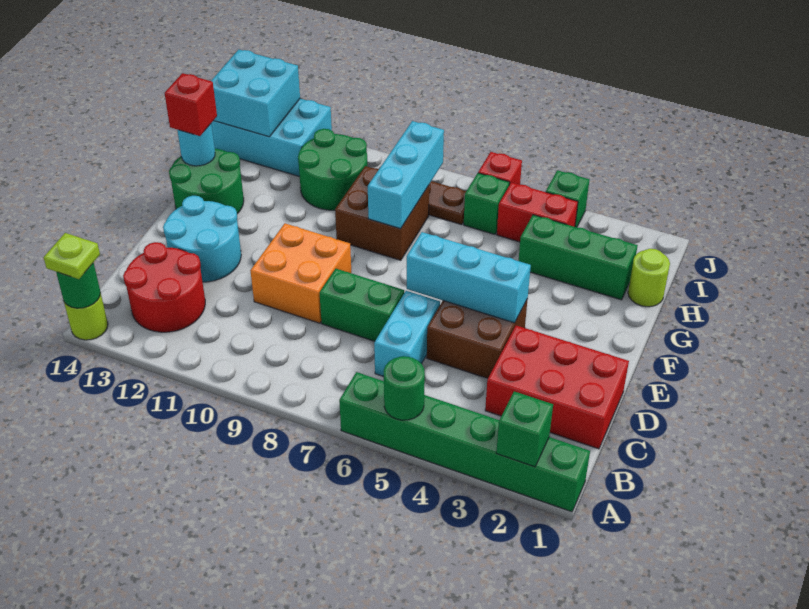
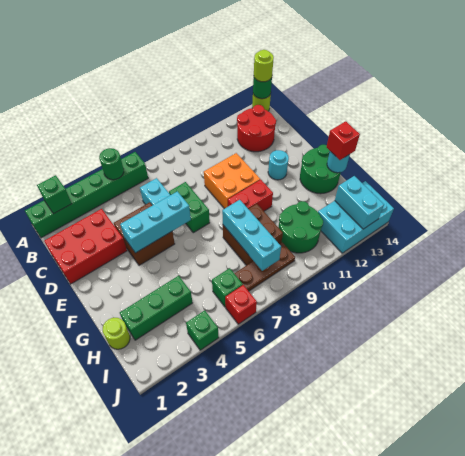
lime 1x1 plate [44,233,100,279] -> lime 1x1 round brick [254,50,274,82]
green 1x2 brick [320,269,404,341] -> green 1x2 brick turned to [169,182,210,233]
cyan 2x2 round brick [163,196,241,282] -> cyan 1x1 round brick [268,150,289,180]
red 1x2 brick [497,182,578,242] -> red 1x2 brick moved to [228,180,273,211]
cyan 2x2 brick [211,49,300,137] -> cyan 1x2 brick [335,176,384,229]

